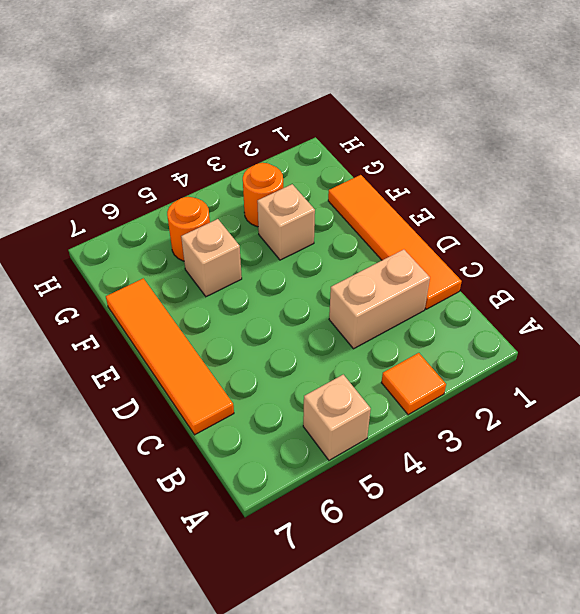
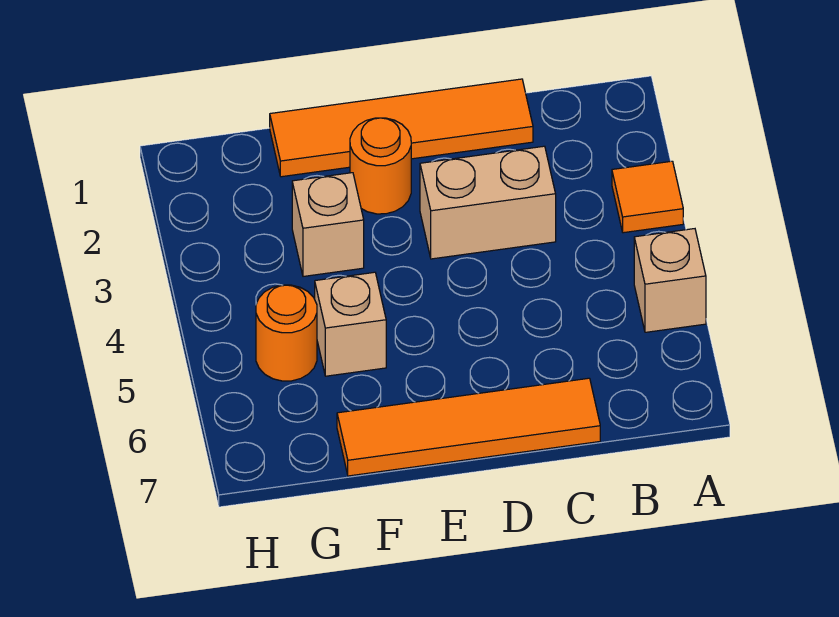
tan 1x2 brick [329,249,430,349] -> tan 1x2 brick turned to [420,146,556,259]
orange 1x1 round brick [243,163,283,227] -> orange 1x1 round brick moved to [350,118,411,214]

